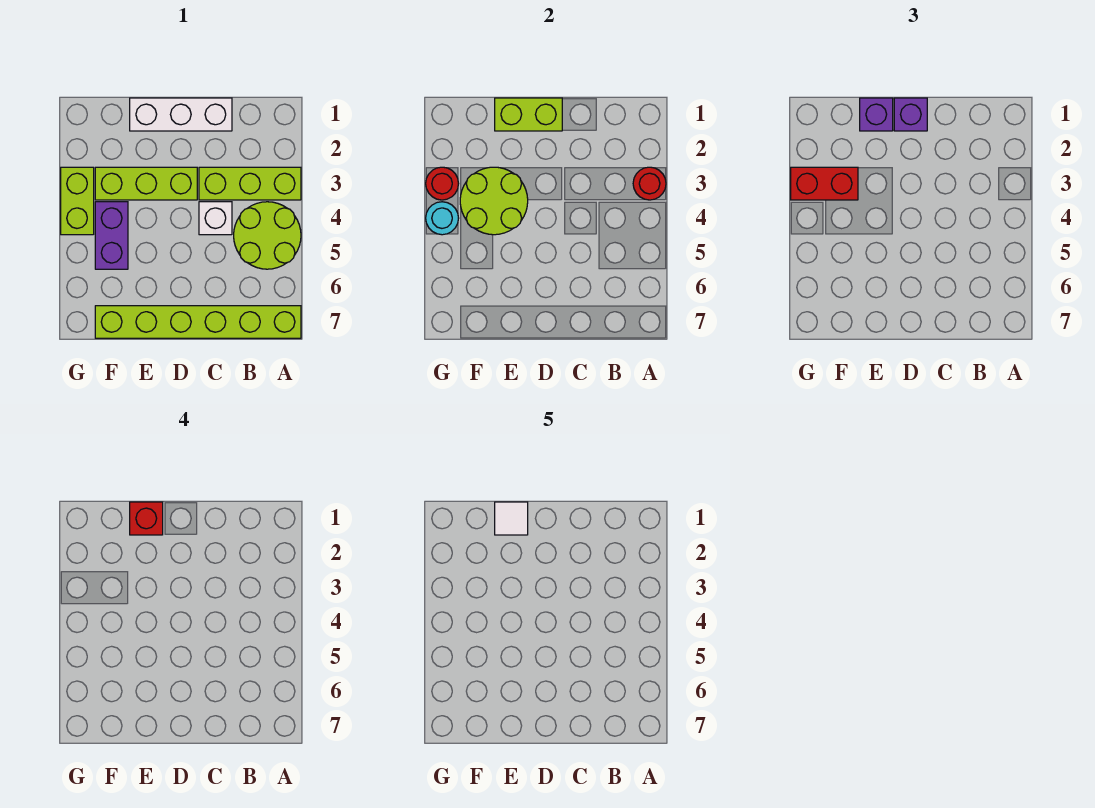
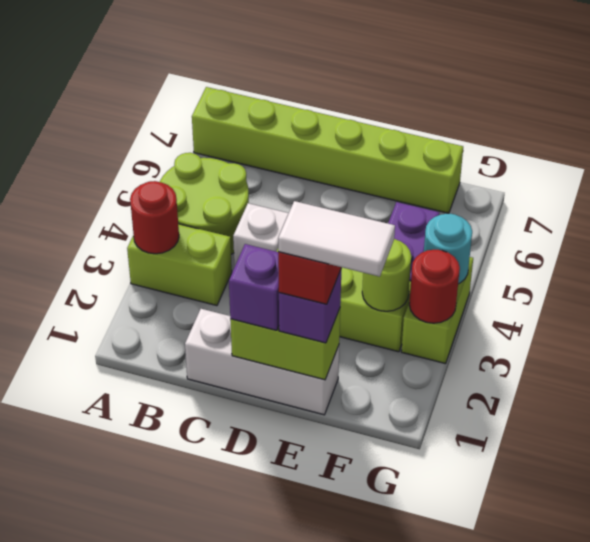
lime 1x3 brick [199,167,301,200] -> lime 1x2 brick [127,224,232,306]
white 1x1 tile [495,502,528,535] -> white 1x2 tile [278,201,395,277]
lime 2x2 round brick [460,167,528,235] -> lime 1x1 round brick [362,239,411,311]
red 1x2 brick [791,167,858,200] -> none

